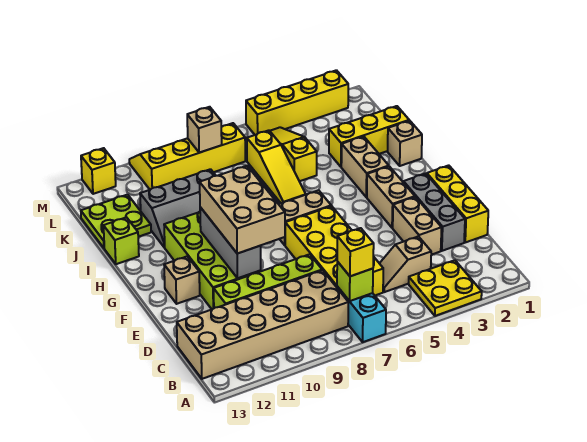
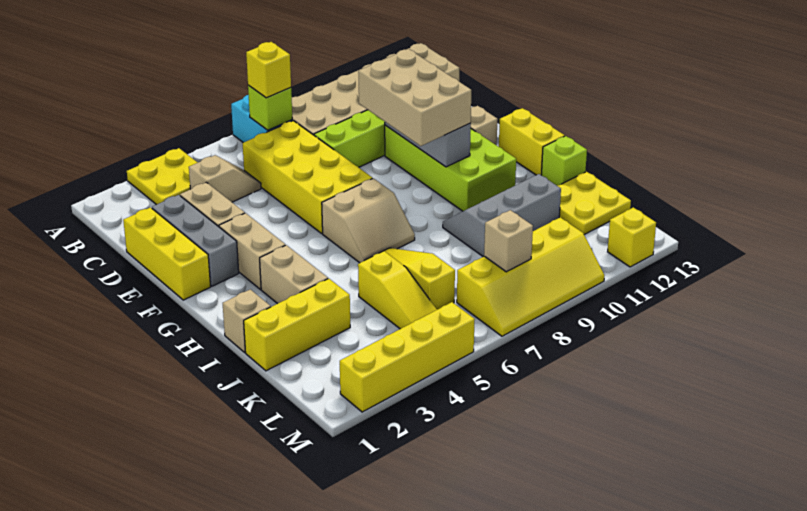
none -> yellow 1x2 brick [499,108,565,175]
lime 2x2 plate [81,195,151,248] -> yellow 2x2 plate [558,172,631,235]

